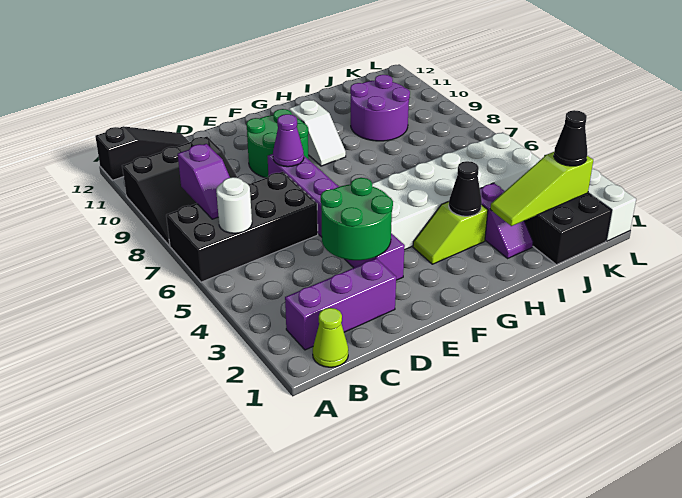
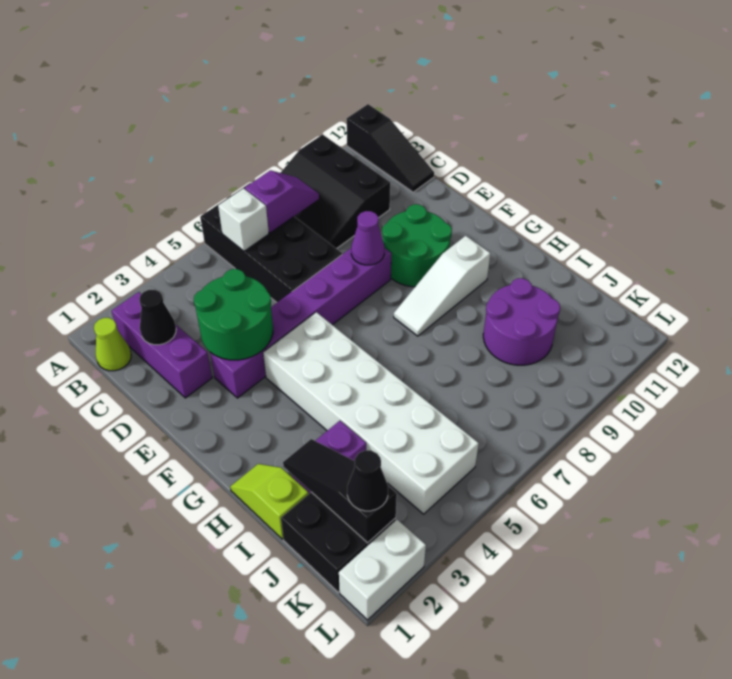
white 1x1 round brick [216,177,252,233] -> white 1x1 brick [218,188,269,251]
purple 1x2 slope [178,144,230,219] -> purple 1x2 slope turned to [245,170,319,233]
lime 1x2 slope [413,202,488,264] -> lime 1x2 slope moved to [230,464,308,539]
white 1x2 slope [289,100,346,166] -> white 1x3 slope [394,236,490,336]
black 1x1 cone [449,161,482,216] -> black 1x1 cone moved to [139,290,176,345]
lime 1x3 slope [490,152,593,226] -> black 1x3 slope [283,439,397,543]

